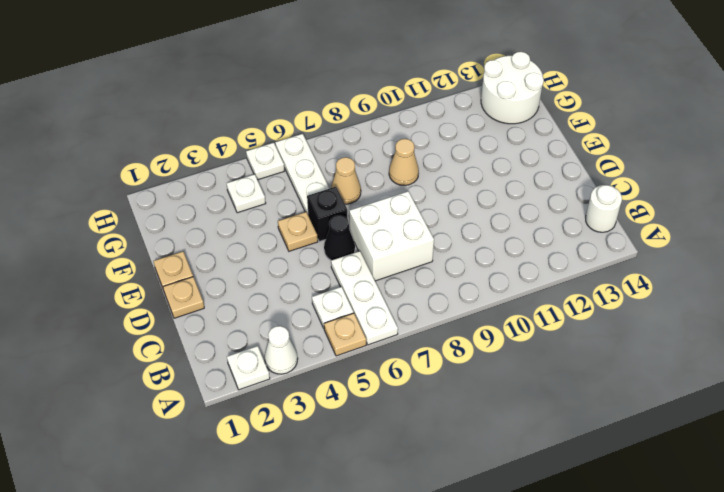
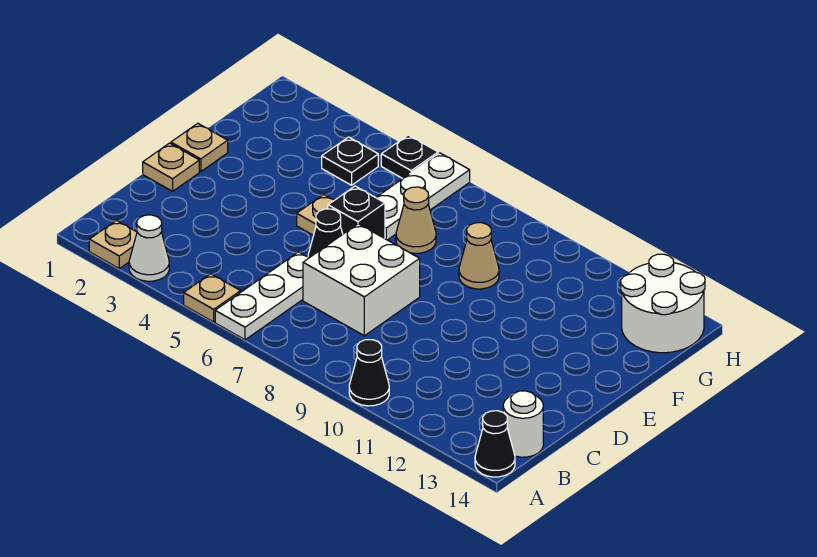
white 1x1 plate [227,346,270,390] -> tan 1x1 plate [89,220,137,269]
none -> black 1x1 cone [349,340,389,406]
none -> black 1x1 cone [475,411,515,477]
white 1x1 plate [312,287,354,328] -> none
white 1x1 plate [226,174,266,213] -> black 1x1 plate [322,137,378,185]
white 1x1 plate [246,143,284,180] -> black 1x1 plate [381,135,438,179]

